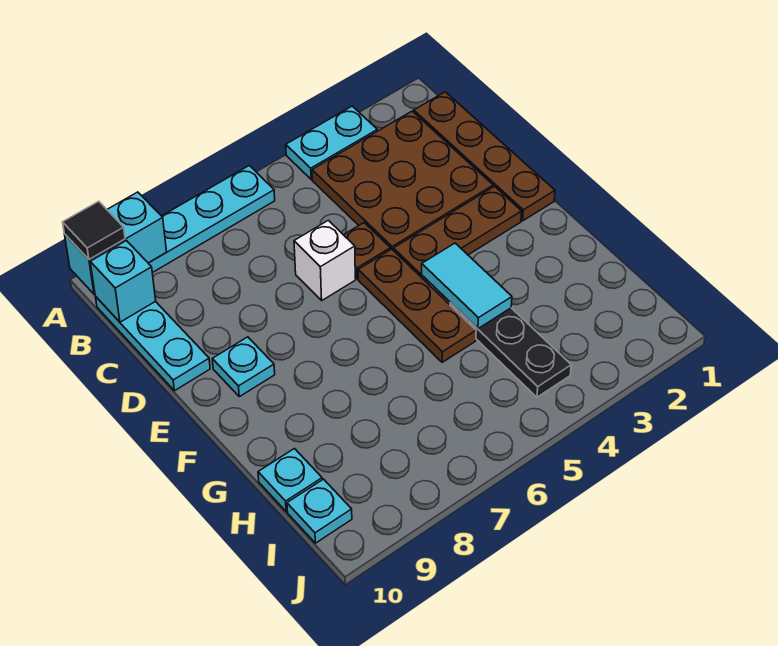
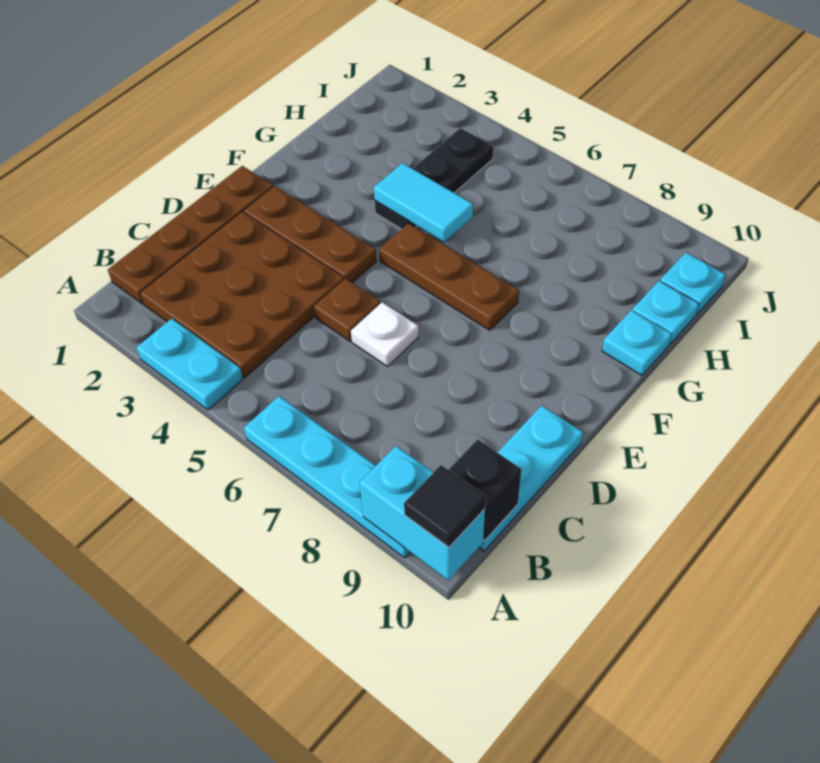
cyan 1x1 brick [90,241,156,322] -> black 1x1 brick [448,439,521,540]
white 1x1 brick [294,220,355,300] -> white 1x1 plate [351,302,418,366]
brown 1x3 plate [358,249,476,362] -> brown 1x3 plate turned to [379,223,519,330]
cyan 1x1 plate [212,337,275,397] -> cyan 1x1 plate moved to [602,310,672,375]
cyan 1x2 tile [422,243,512,329] -> cyan 1x2 tile turned to [374,163,473,242]

